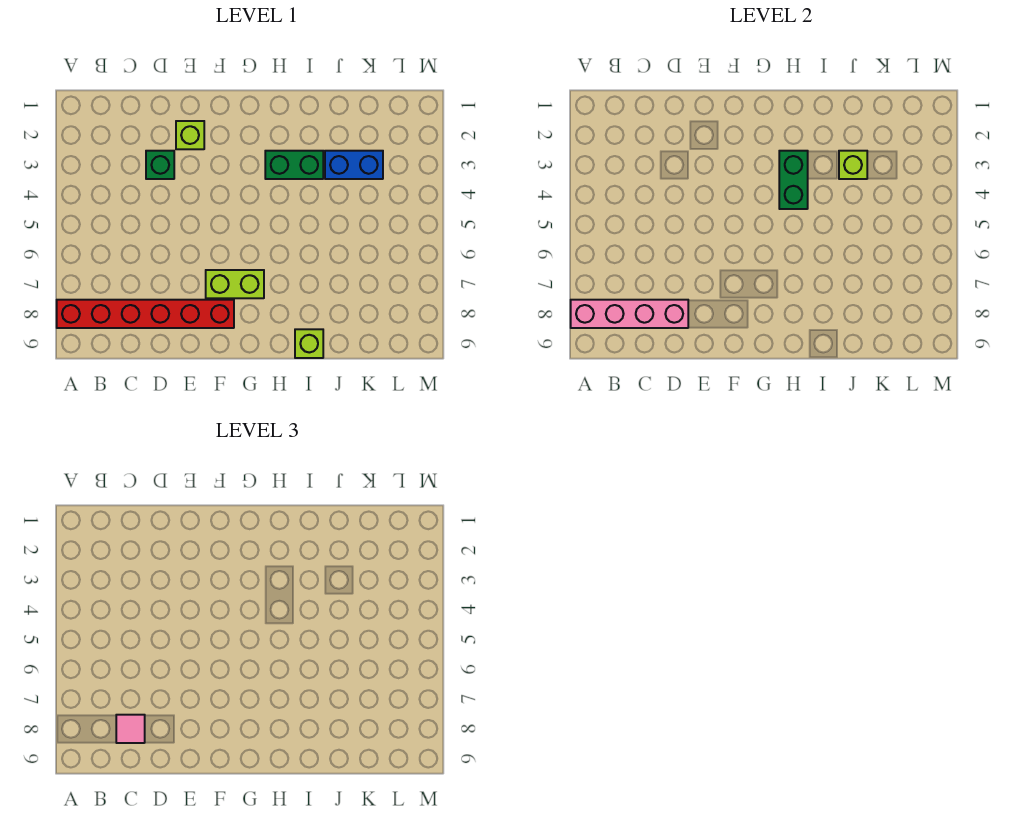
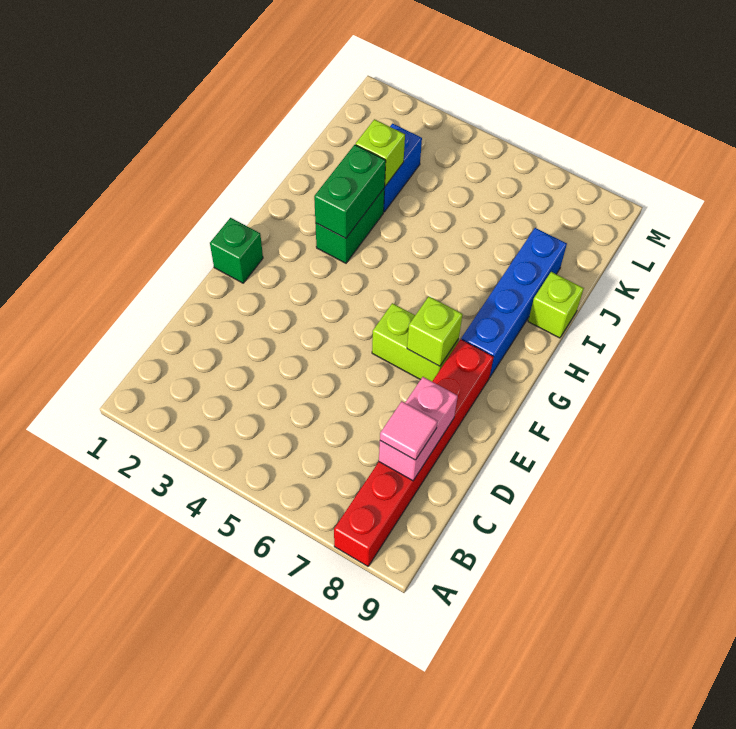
pink 1x4 brick [571,300,688,328] -> pink 1x2 brick [379,377,458,481]
green 1x1 brick [146,151,174,179] -> green 1x1 brick moved to [210,218,263,283]
lime 1x1 brick [176,121,204,149] -> lime 1x1 brick moved to [407,296,462,366]
lime 1x2 brick [206,270,264,298] -> lime 1x2 brick turned to [372,303,459,381]
none -> blue 1x4 brick [461,228,567,377]
green 1x2 brick [779,151,808,209] -> green 1x2 brick turned to [314,145,386,238]

